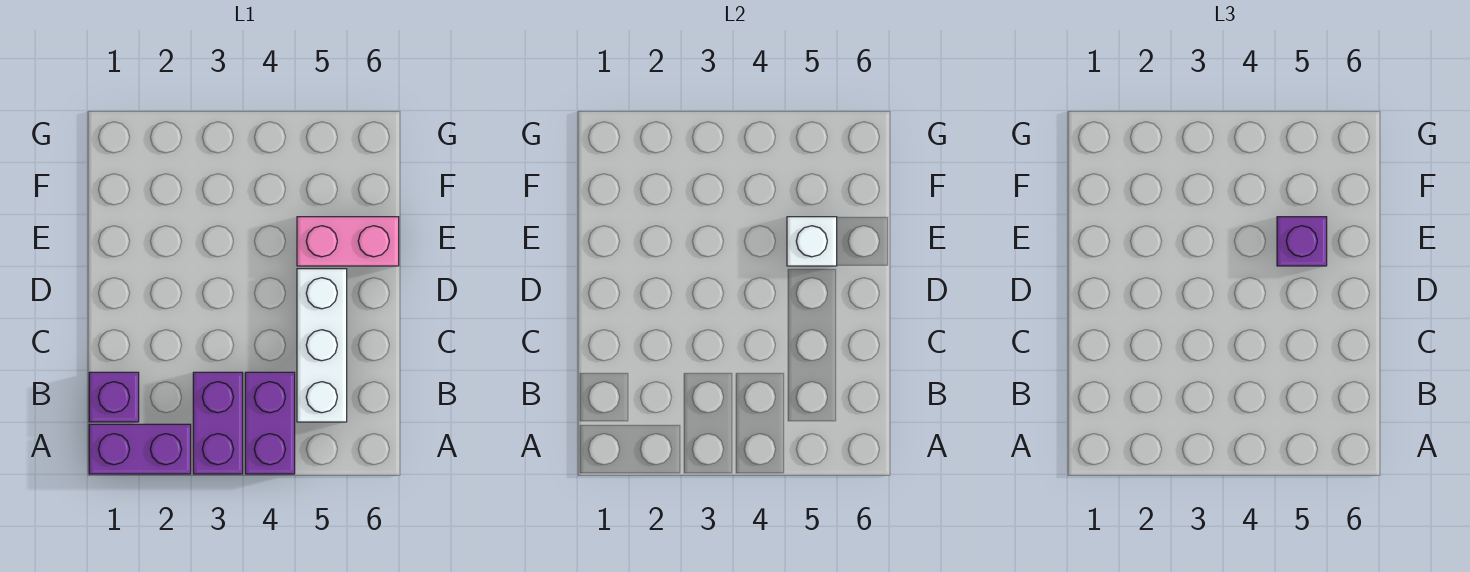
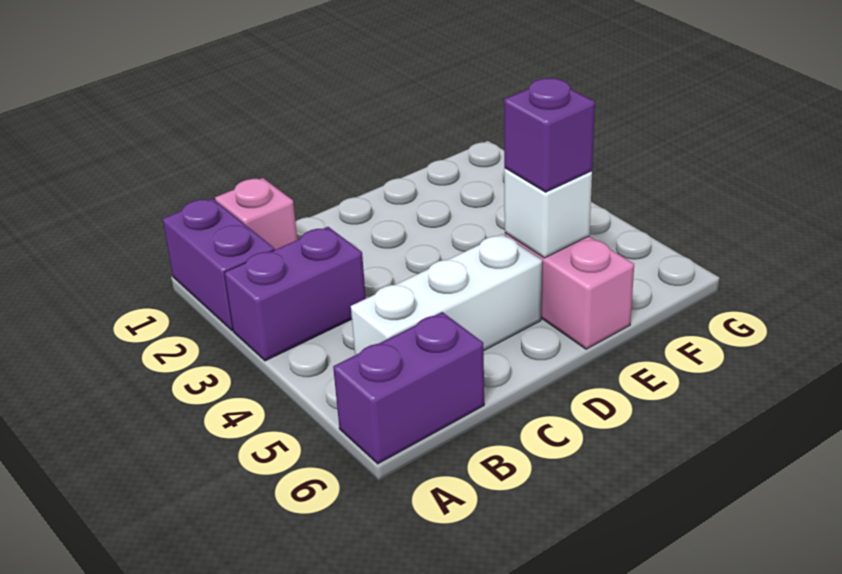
purple 1x2 brick [245,372,295,474] -> purple 1x2 brick moved to [333,312,484,464]
purple 1x1 brick [89,372,139,422] -> pink 1x1 brick [215,178,297,250]

